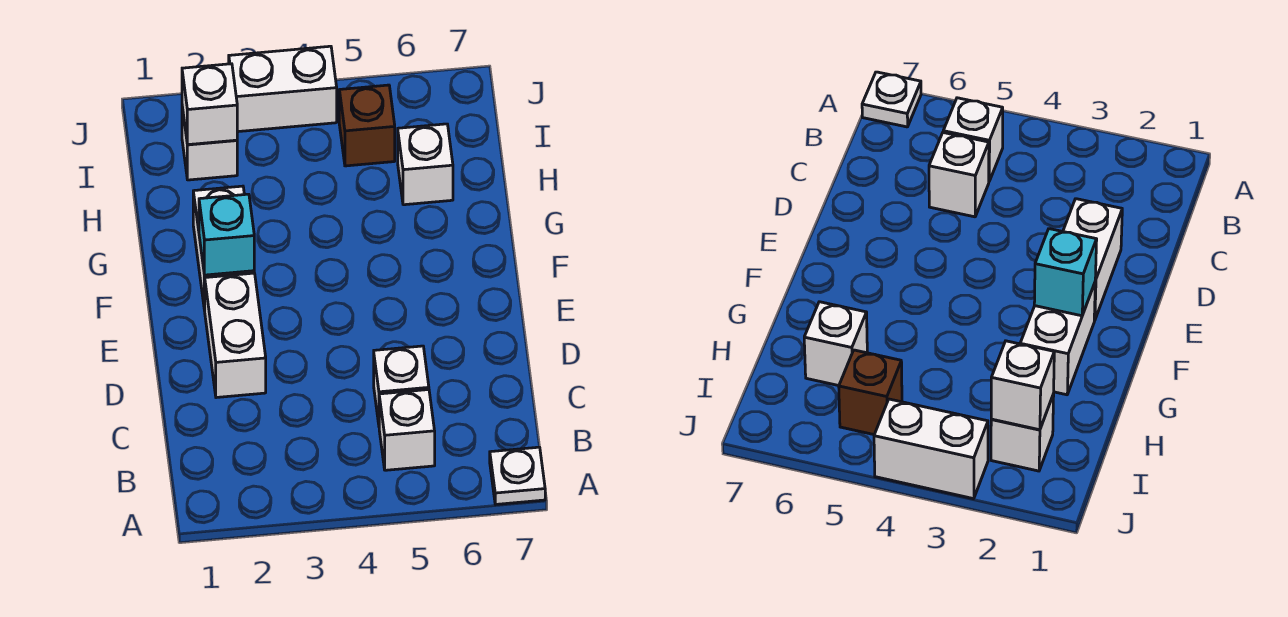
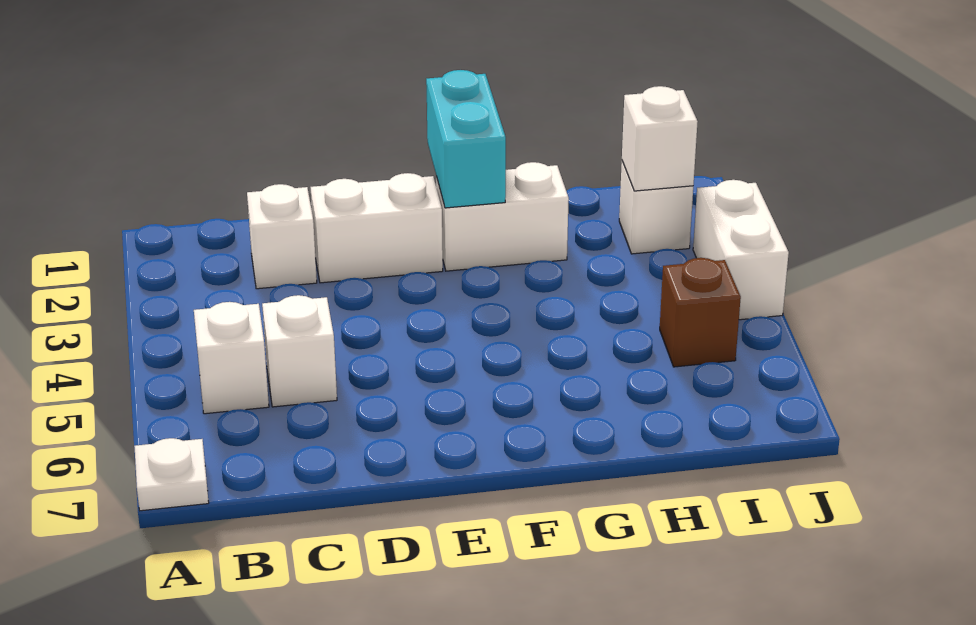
cyan 1x1 brick [199,194,254,275] -> cyan 1x2 brick [426,70,506,208]
white 1x1 brick [398,124,453,205] -> white 1x1 brick moved to [247,184,317,289]

